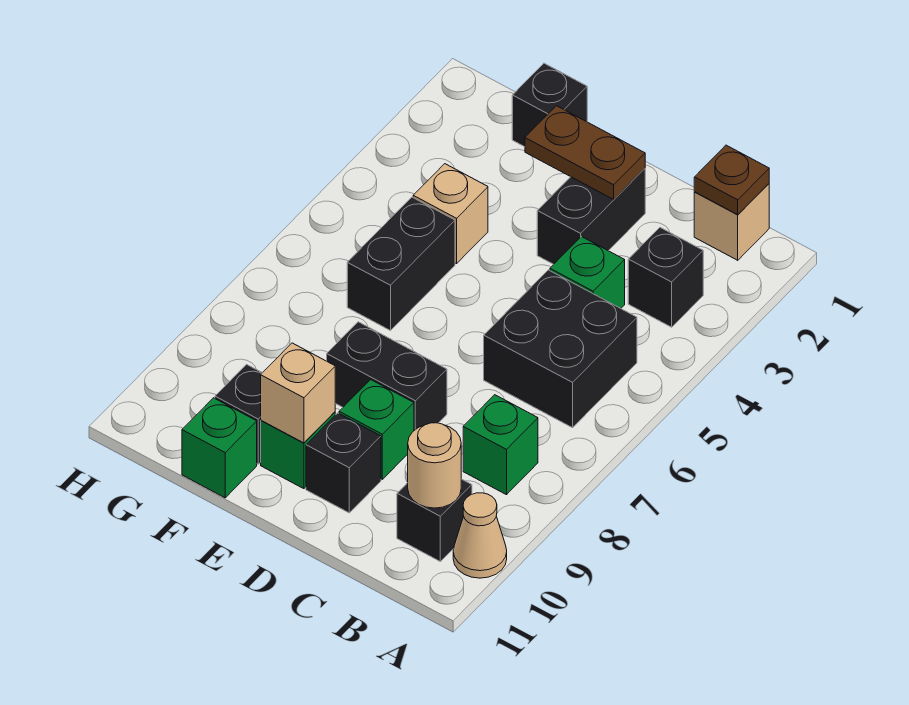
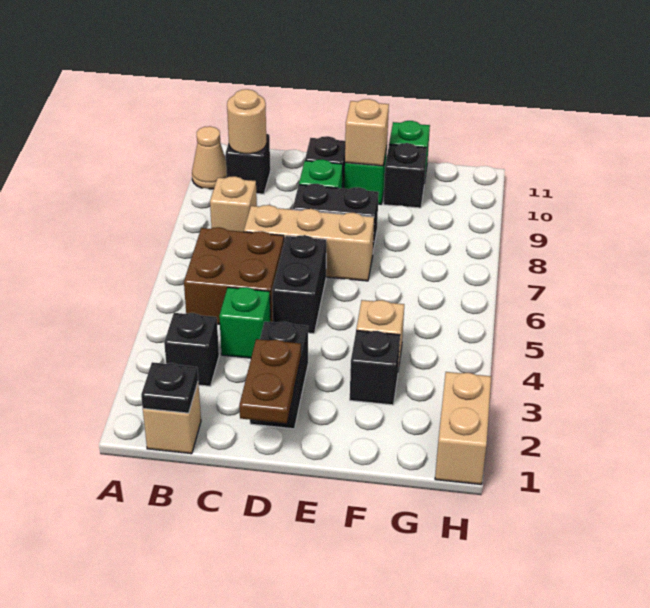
brown 1x1 plate [694,145,769,214] -> black 1x1 plate [141,362,198,413]
black 2x2 brick [484,270,637,428] -> brown 2x2 brick [184,227,284,324]
green 1x1 brick [463,395,538,495] -> tan 1x1 brick [210,176,257,232]
none -> tan 1x3 brick [244,205,374,281]
brown 1x2 plate [525,106,645,199] -> brown 1x2 plate turned to [239,339,301,423]
black 1x1 brick [512,63,587,147] -> black 1x1 brick moved to [350,330,400,405]
black 1x2 brick [347,197,455,331] -> black 1x2 brick moved to [272,235,326,334]
none -> tan 1x2 brick [435,372,491,484]

